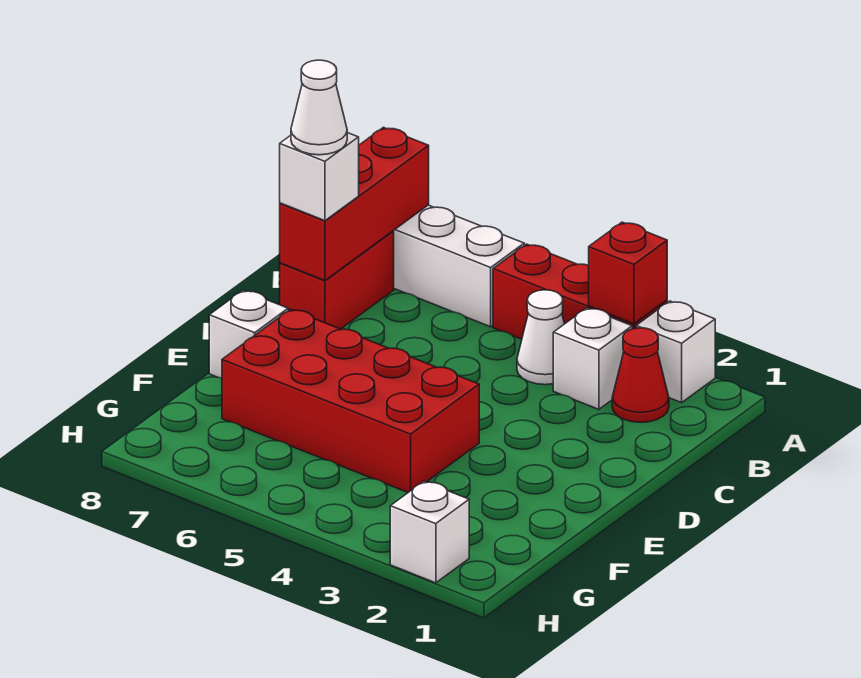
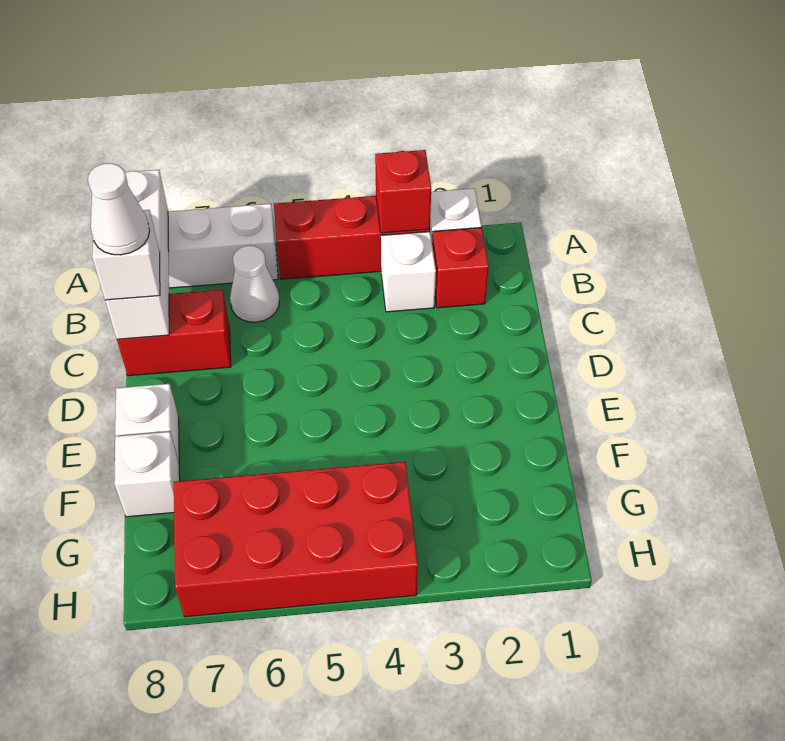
red 1x3 brick [280,127,429,280] -> white 1x3 brick [105,170,169,339]
red 1x1 cone [612,328,669,422] -> red 1x1 brick [432,228,489,308]
white 1x1 cone [517,290,564,385] -> white 1x1 cone moved to [230,246,280,322]
red 1x2 brick [280,231,394,329] -> red 1x2 brick turned to [117,290,231,376]
red 2x4 brick [222,309,479,492] -> red 2x4 brick moved to [174,462,418,617]
white 1x1 brick [390,481,469,583] -> white 1x1 brick moved to [114,432,180,517]

